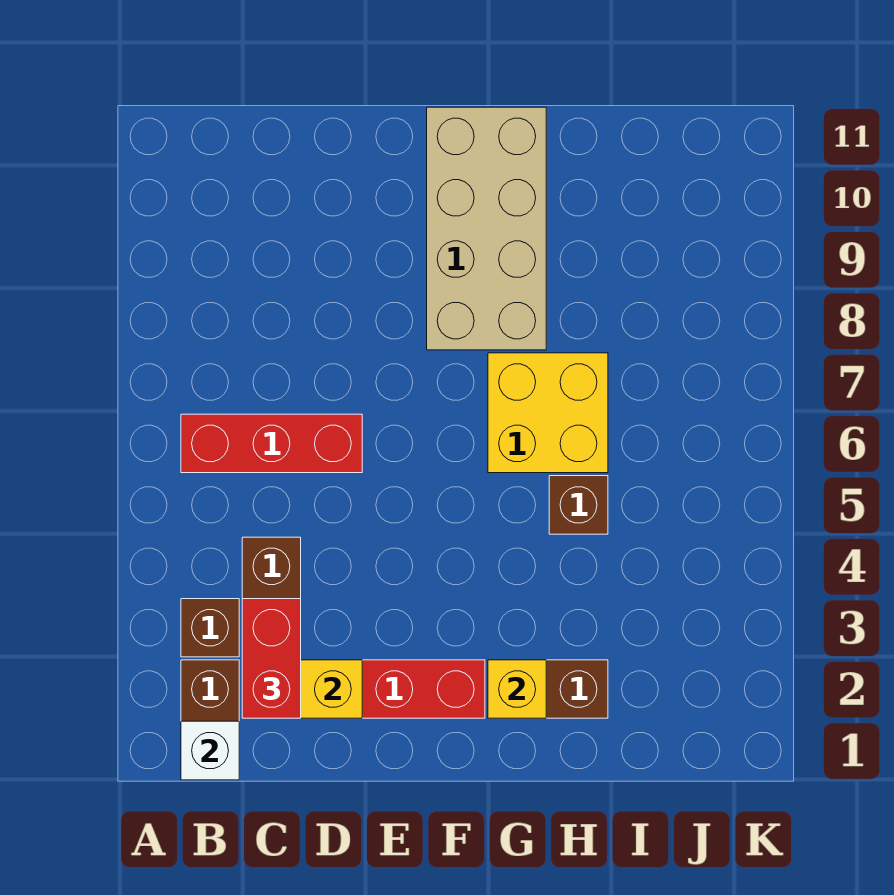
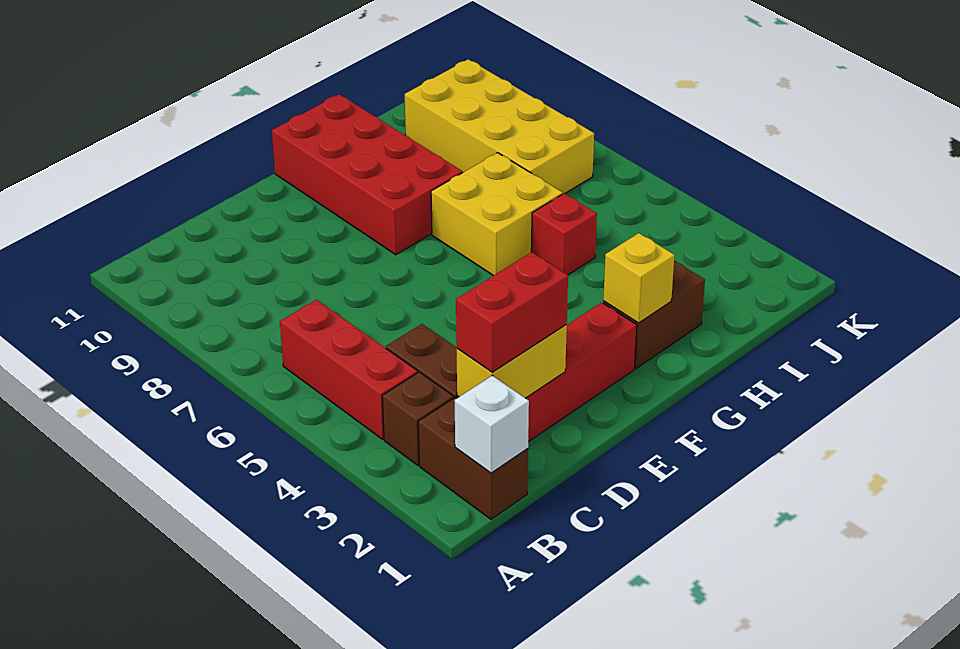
red 1x3 brick [181,414,362,473] -> red 1x3 brick turned to [280,300,418,439]
red 1x2 brick [242,599,301,718] -> red 1x2 brick turned to [456,252,568,372]
tan 2x4 brick [427,107,546,350] -> red 2x4 brick [272,94,462,255]
brown 1x1 brick [549,476,608,534] -> red 1x1 brick [531,193,597,275]
none -> yellow 2x4 brick [405,59,594,194]

